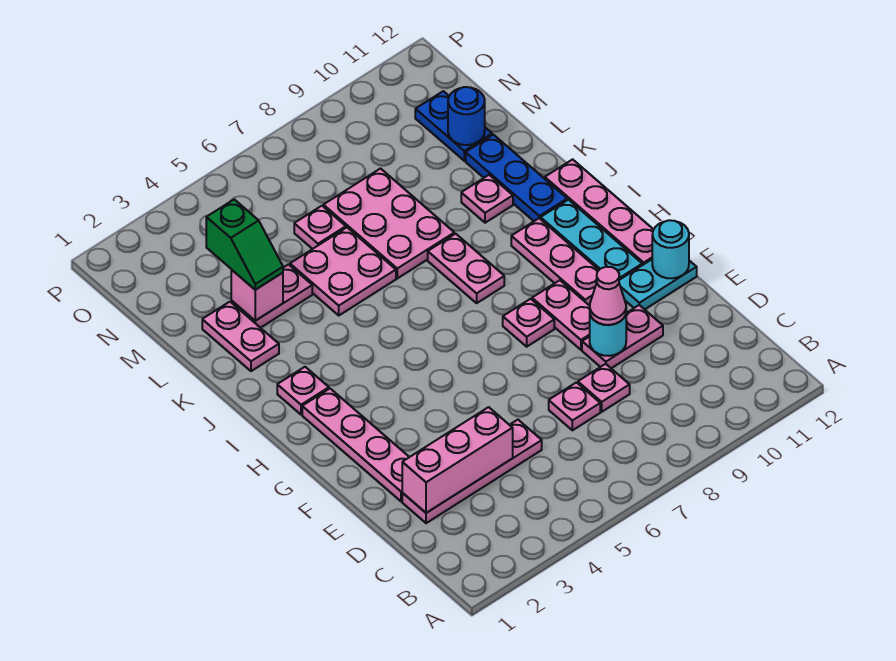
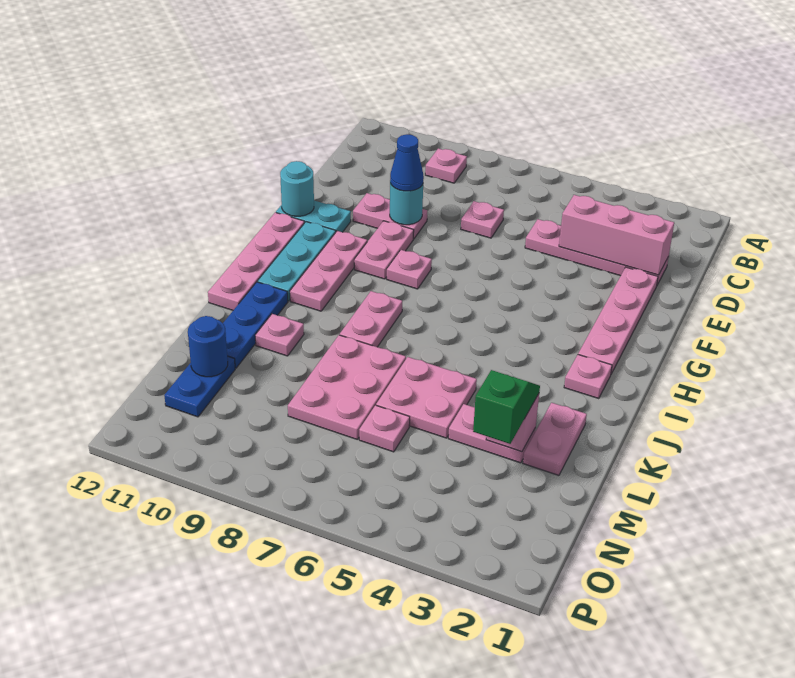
pink 1x1 plate [578,364,630,412] -> pink 1x1 plate moved to [425,148,467,183]
pink 1x1 cone [590,267,626,325] -> blue 1x1 cone [390,134,424,191]

